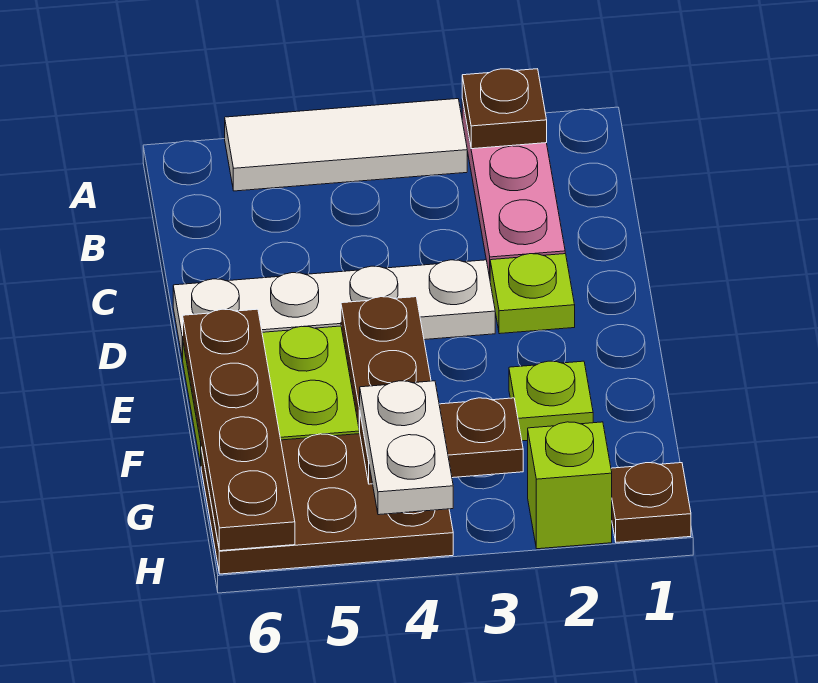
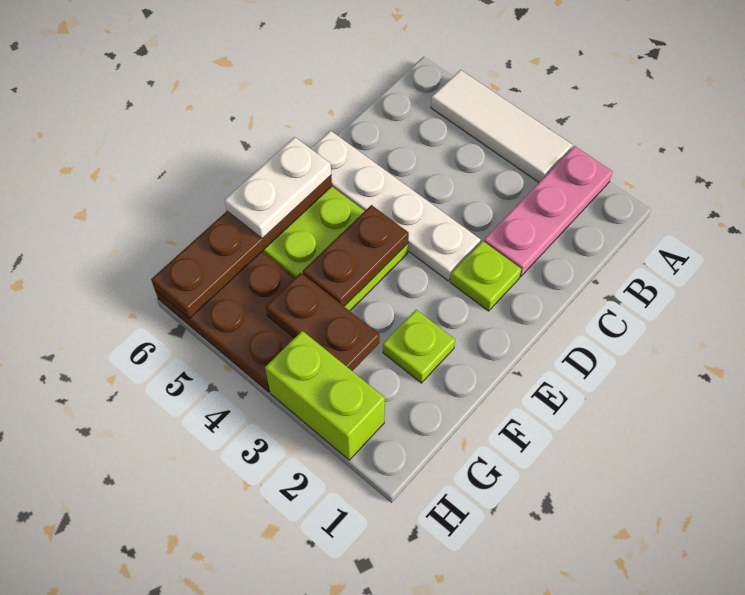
brown 1x1 plate [462,69,547,149] -> none
white 1x2 plate [359,381,453,515] -> white 1x2 plate moved to [224,137,331,239]
brown 1x1 plate [611,463,691,542] -> none
lime 1x1 brick [528,422,612,549] -> lime 1x2 brick [265,331,385,460]

